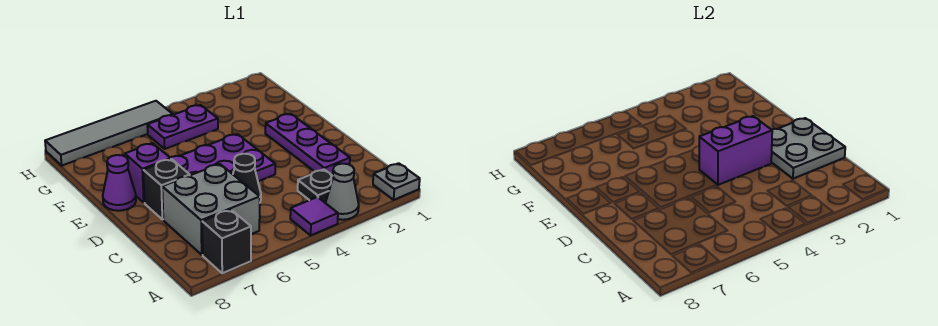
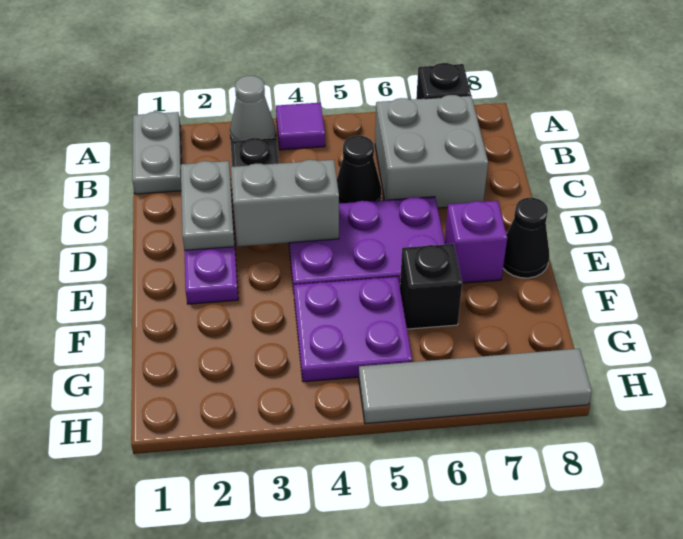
grey 1x1 plate [373,163,420,200] -> grey 1x2 plate [132,112,181,194]
grey 2x2 plate [771,118,845,179] -> grey 1x2 plate [181,161,235,250]
purple 1x2 brick [699,116,772,185] -> grey 1x2 brick [231,160,339,246]
black 1x1 brick [143,159,190,220] -> black 1x1 brick moved to [400,244,462,329]
purple 1x1 cone [103,155,136,211] -> black 1x1 cone [503,198,550,278]
purple 1x2 plate [147,105,218,149] -> purple 2x2 plate [294,277,412,382]

